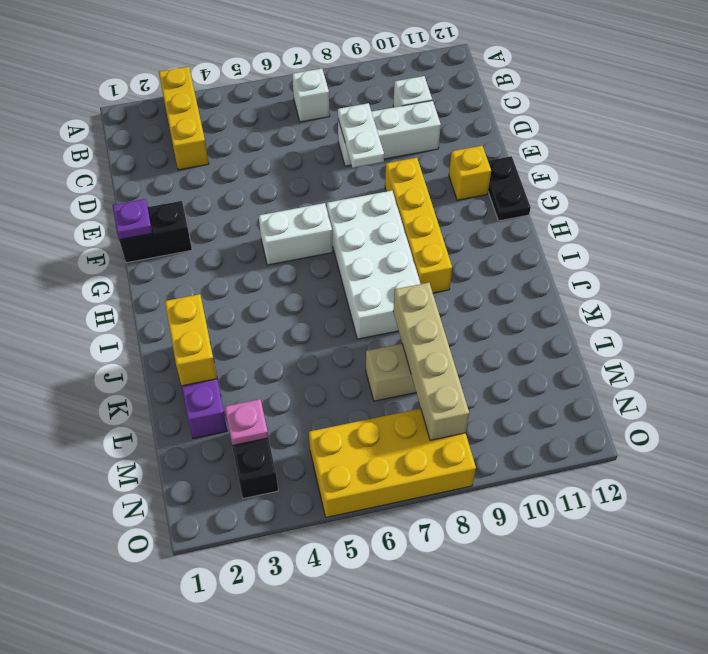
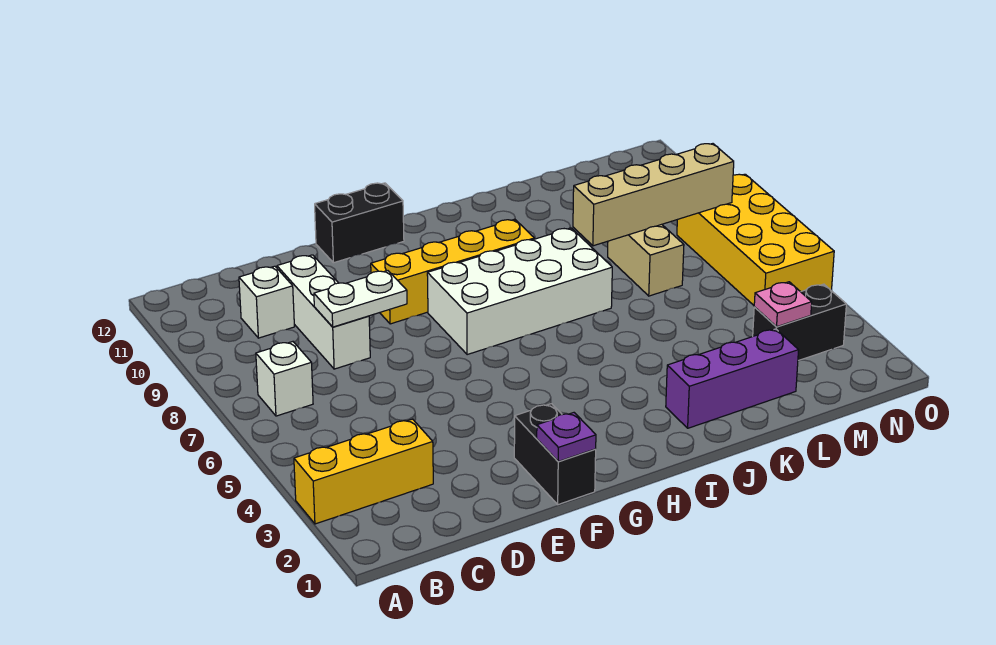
yellow 1x1 brick [449,146,491,200] -> none
black 1x2 plate [488,156,531,221] -> black 1x2 brick [315,183,404,263]
white 1x2 brick [259,203,333,265] -> none
yellow 1x2 brick [165,294,217,386] -> none

